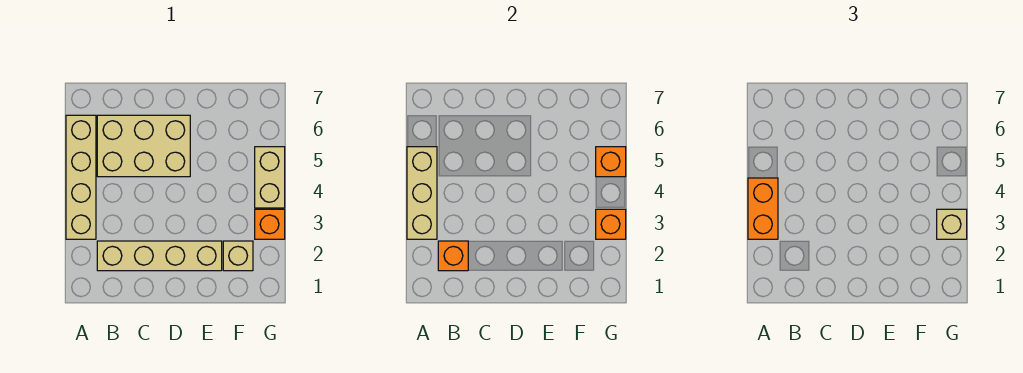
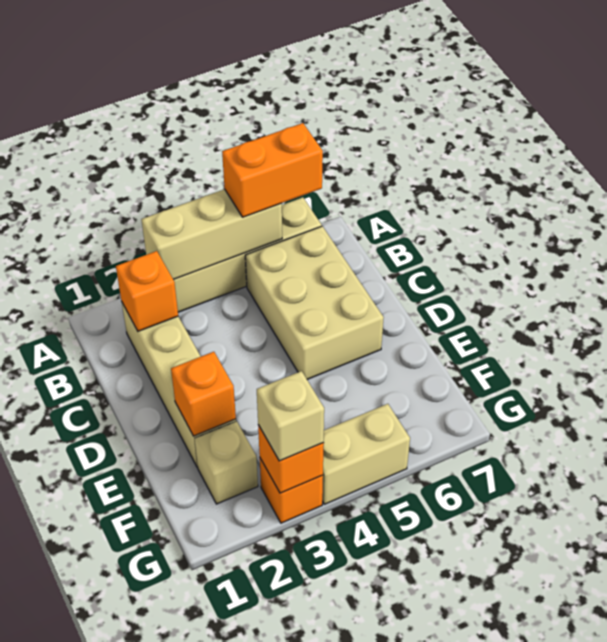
orange 1x2 brick [748,178,778,239] -> orange 1x2 brick moved to [222,123,323,217]
orange 1x1 brick [596,147,626,177] -> orange 1x1 brick moved to [171,352,236,436]

